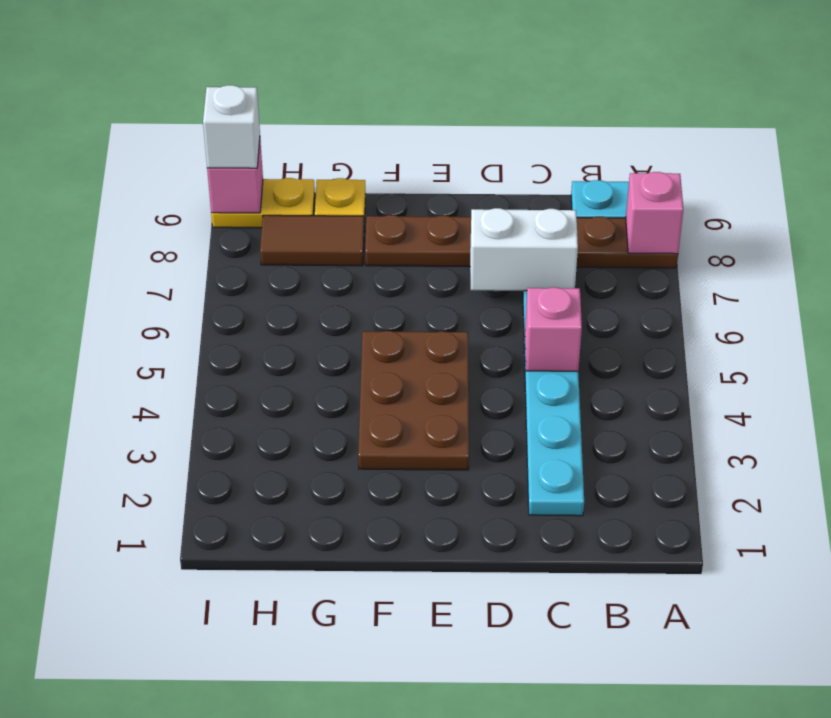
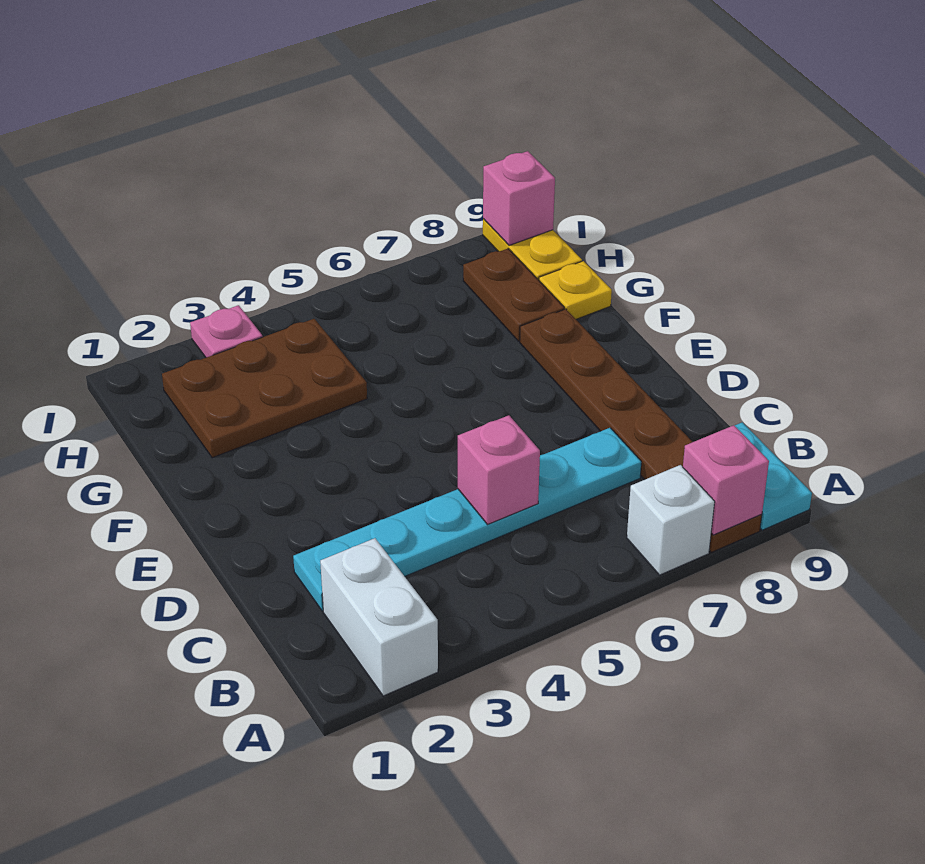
white 1x2 brick [470,208,578,291] -> white 1x2 brick moved to [320,538,438,696]
brown 2x3 plate [358,331,469,470] -> brown 2x3 plate moved to [162,319,367,458]
brown 1x2 tile [260,215,364,266] -> brown 1x2 plate [463,249,564,341]
none -> pink 1x1 plate [190,305,263,357]
white 1x1 brick [203,85,260,168] -> white 1x1 brick moved to [627,465,715,575]

